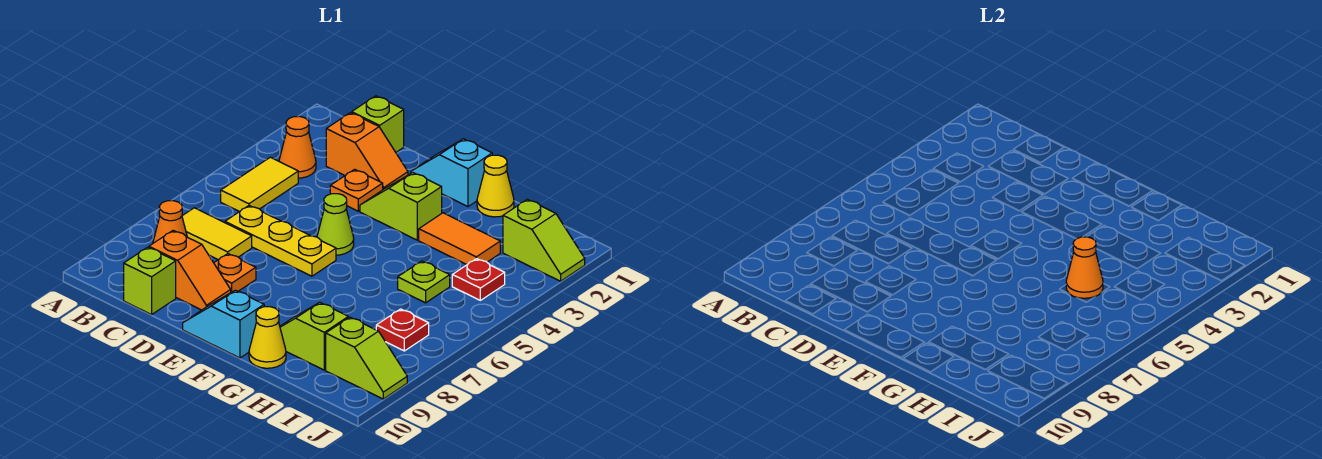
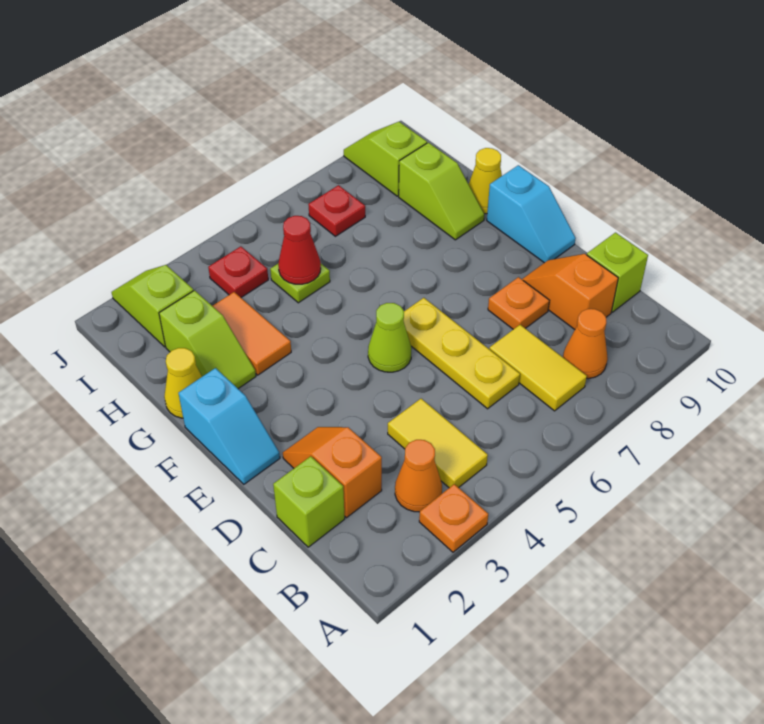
yellow 1x2 tile [221,157,298,212] -> yellow 1x2 tile turned to [388,399,488,488]
orange 1x1 plate [330,169,383,211] -> orange 1x1 plate moved to [419,484,488,552]
lime 1x2 slope [360,173,442,240] -> lime 1x2 slope moved to [159,290,256,389]
orange 1x1 cone [1066,237,1103,298] -> red 1x1 cone [278,216,321,284]

